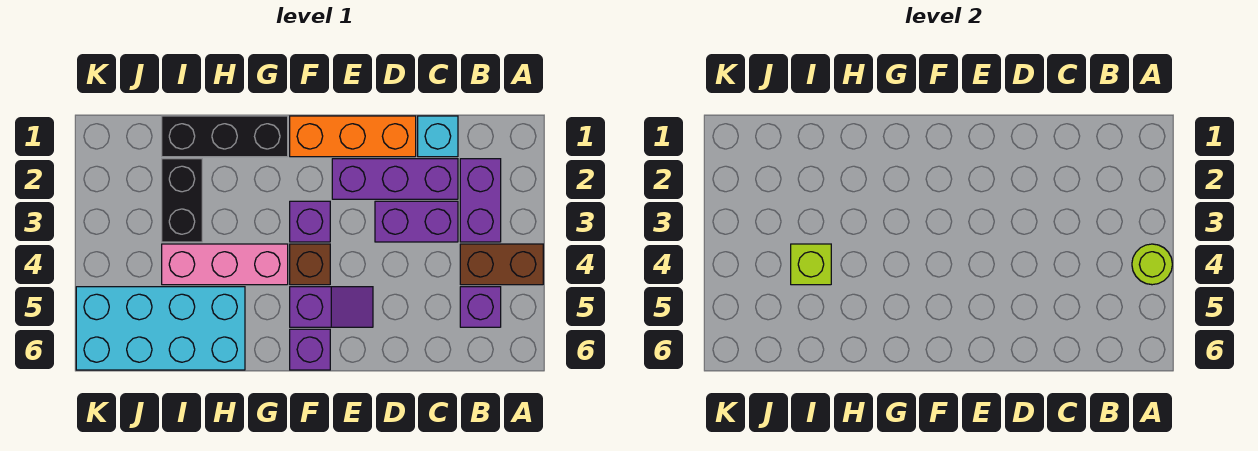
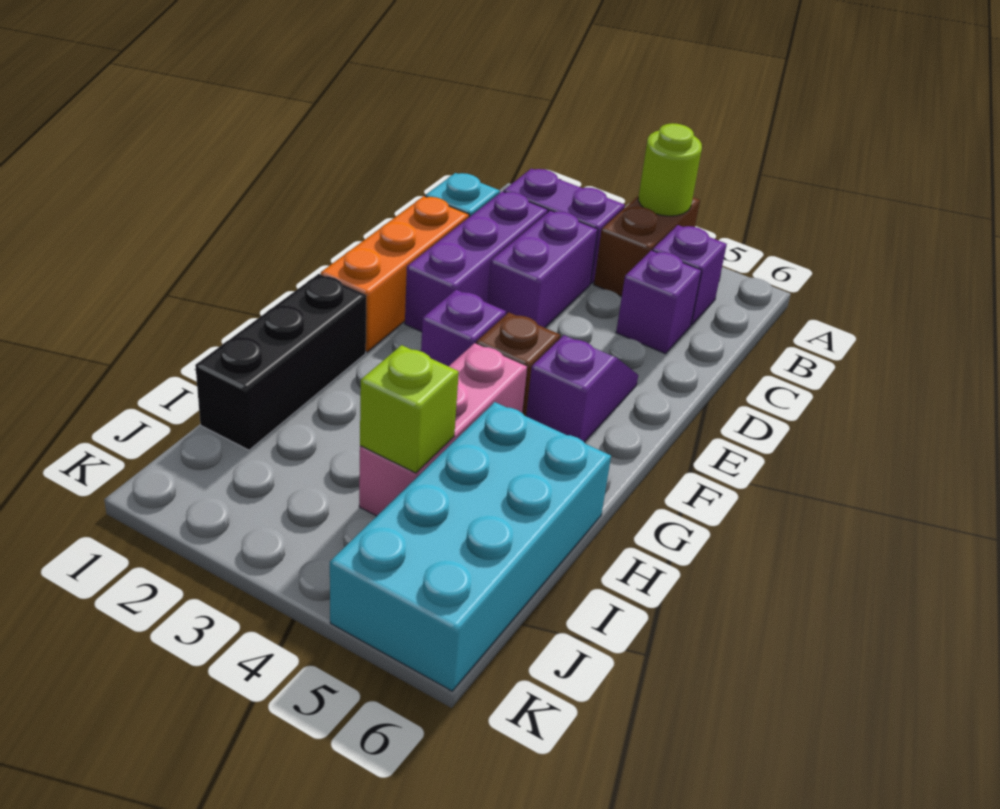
purple 1x1 brick [290,329,330,370] -> purple 1x1 brick moved to [616,250,701,354]
black 1x2 brick [162,159,202,242] -> none

